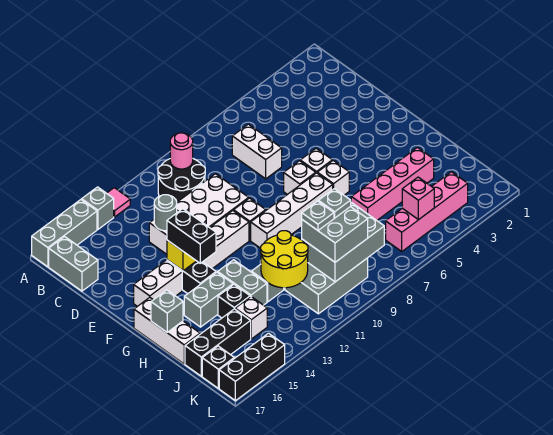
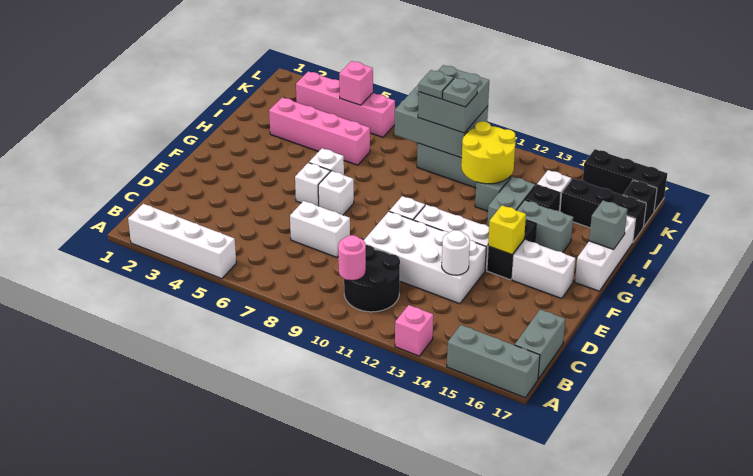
pink 1x1 tile [107,188,130,217] -> pink 1x1 brick [395,305,433,356]
grey 1x1 brick [82,187,114,229] -> none
white 1x2 brick [232,124,282,179] -> white 1x2 brick turned to [290,201,350,257]
grey 1x1 round brick [154,195,177,231] -> white 1x1 round brick [442,230,470,275]
black 1x2 brick [167,209,216,263] -> none
white 1x4 brick [251,173,333,248] -> white 1x4 brick moved to [128,204,236,279]

